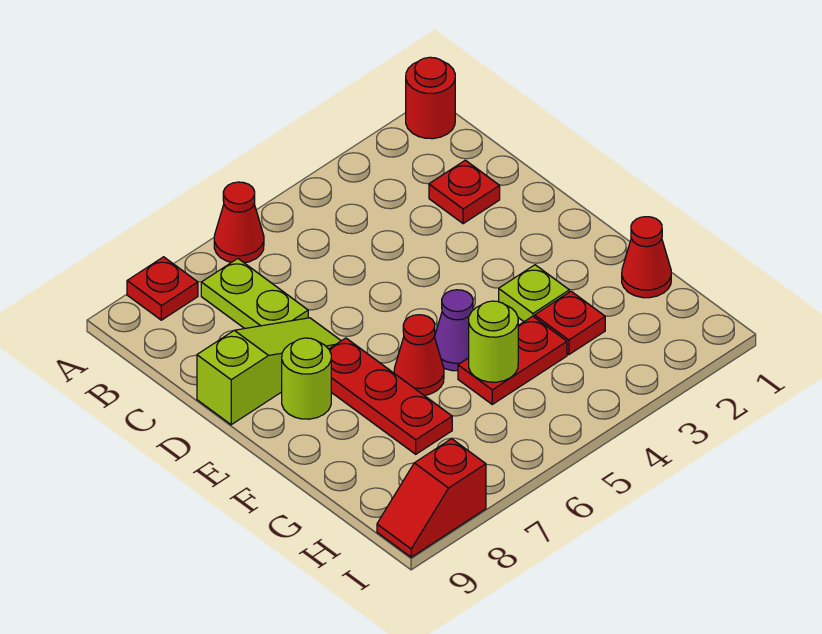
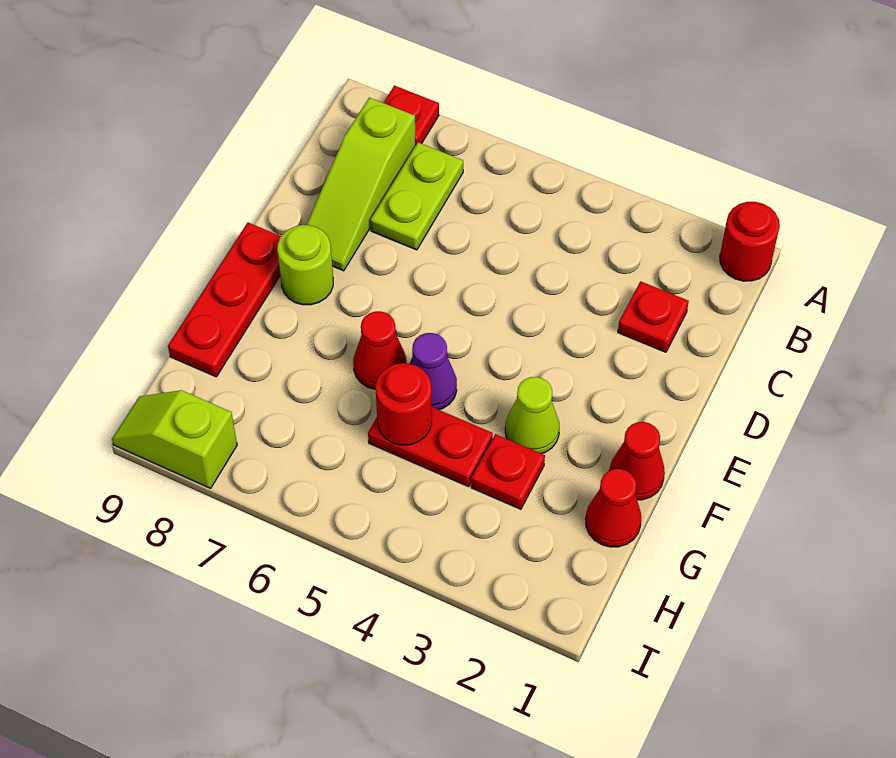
red 1x1 cone [214,182,264,263] -> red 1x1 cone moved to [609,422,665,500]
lime 1x3 slope [197,318,341,425] -> lime 1x3 slope turned to [306,98,416,271]
red 1x3 plate [329,338,452,454] -> red 1x3 plate moved to [168,223,281,377]
lime 1x1 plate [499,265,569,321] -> lime 1x1 cone [505,377,560,454]
lime 1x1 round brick [469,301,518,382] -> red 1x1 round brick [376,363,432,445]
red 1x2 slope [377,439,486,557] -> lime 1x2 slope [112,390,237,488]

